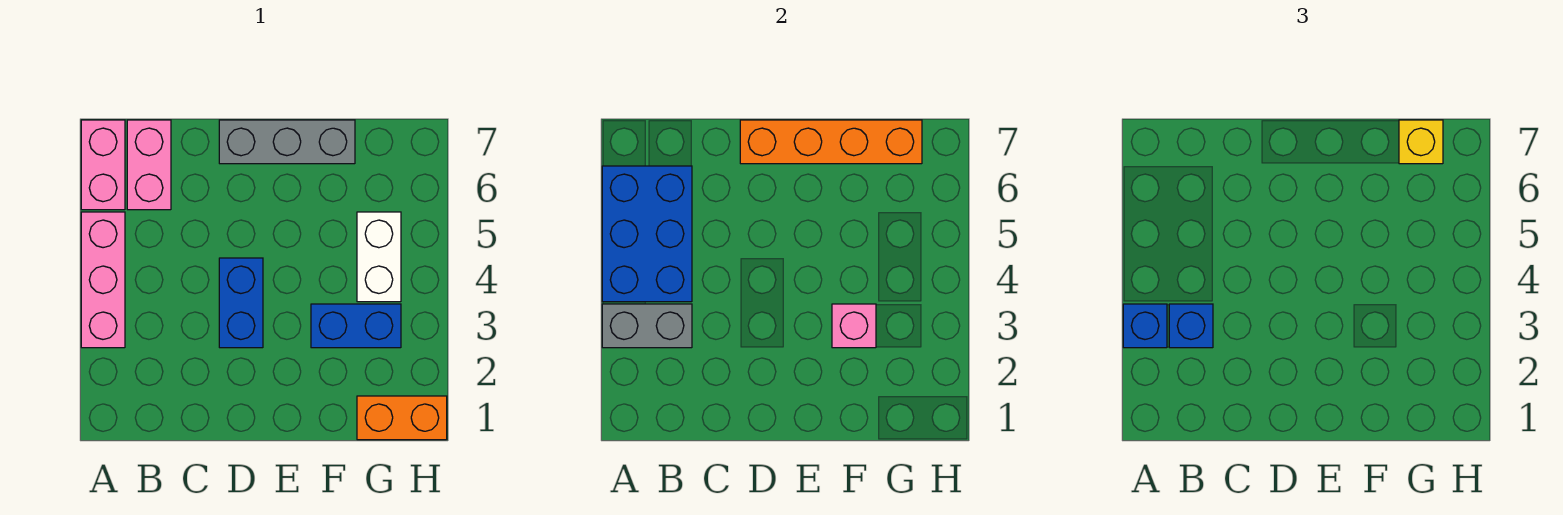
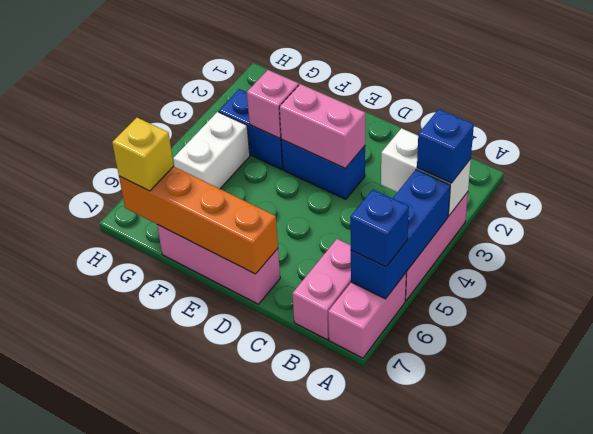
grey 1x2 brick [602,304,692,348] -> white 1x2 brick [381,128,471,216]
blue 2x3 brick [602,166,692,302] -> blue 1x3 brick [351,170,450,299]
blue 1x1 brick [1169,304,1213,348] -> blue 1x1 brick moved to [350,190,409,267]
blue 1x2 brick [219,258,263,348] -> blue 1x2 brick turned to [281,139,365,199]
none -> pink 1x2 brick [279,84,365,168]
grey 1x3 brick [219,120,355,164] -> pink 1x3 brick [157,225,280,304]
orange 1x2 brick [357,396,447,440] -> none

